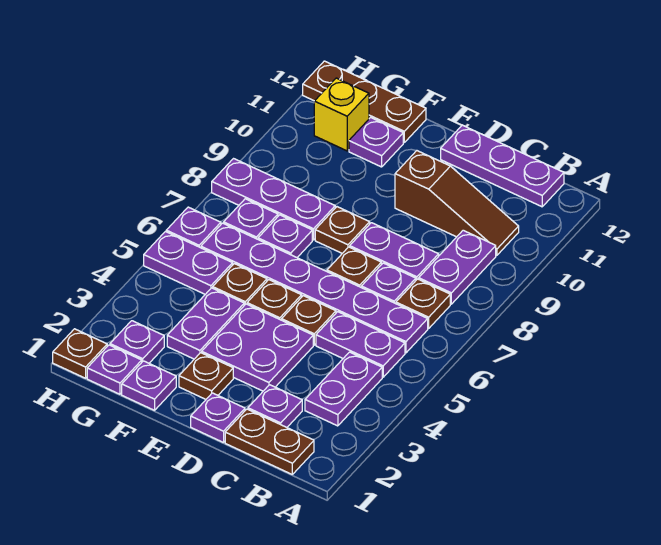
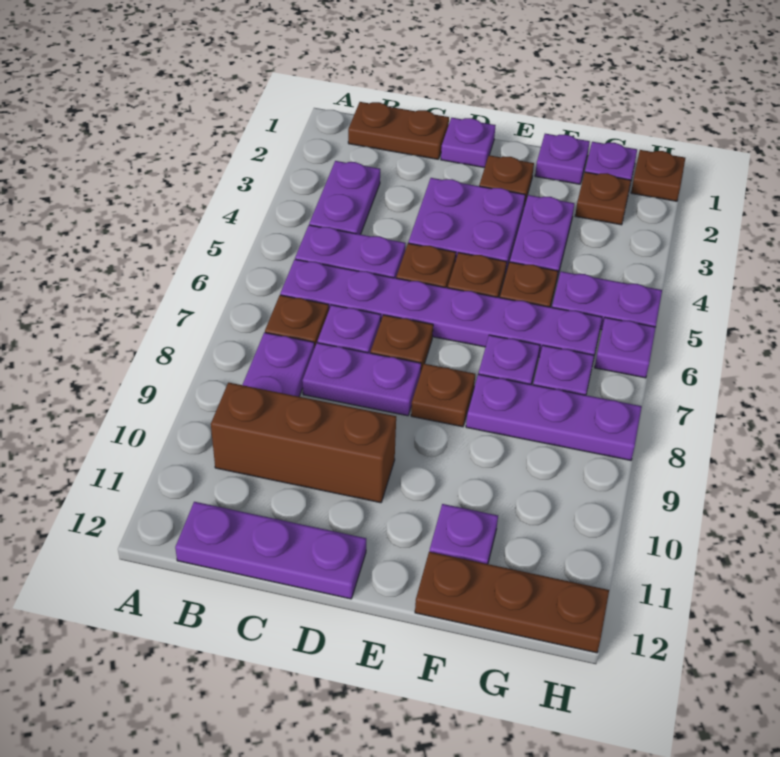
brown 1x3 slope [395,151,519,255] -> brown 1x3 brick [211,383,396,503]
purple 1x1 plate [248,385,302,427] -> none
purple 1x1 plate [110,321,164,363] -> brown 1x1 plate [575,172,631,225]
yellow 1x1 brick [314,78,369,151] -> none

